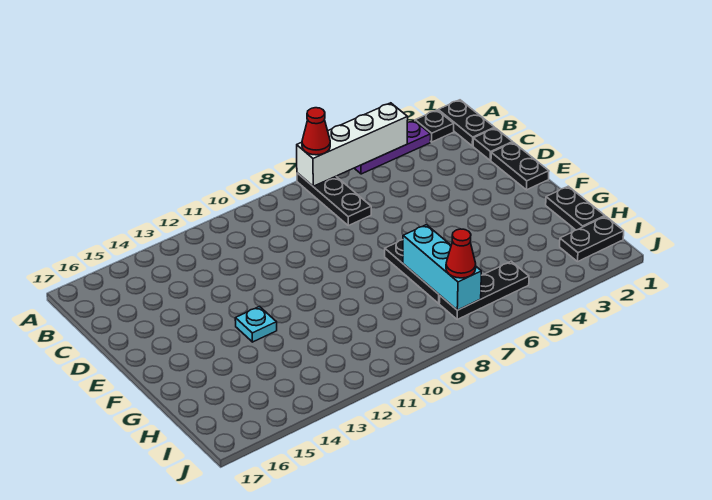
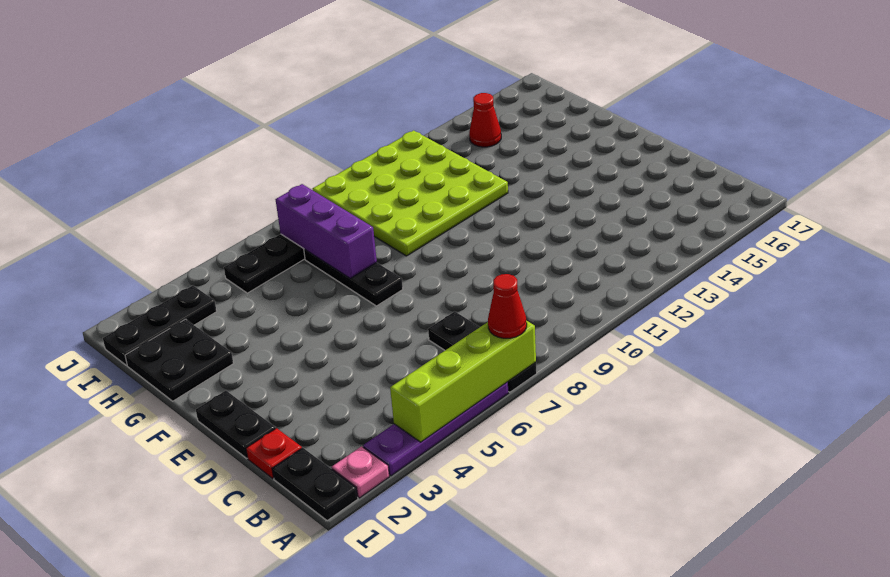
black 1x1 plate [415,110,454,142] -> pink 1x1 plate [332,446,389,498]
purple 1x3 plate [354,120,431,174] -> purple 1x4 plate [363,382,508,476]
white 1x4 brick [297,103,408,186] -> lime 1x4 brick [390,320,536,442]
black 1x1 plate [473,128,512,160] -> red 1x1 plate [246,428,302,478]
cyan 1x1 plate [235,306,277,342] -> none
black 1x2 plate [546,186,605,230] -> black 2x2 plate [125,319,233,401]
cyan 1x3 brick [403,225,481,310] -> purple 1x3 brick [276,184,377,278]
none -> lime 4x4 plate [313,130,508,256]
black 1x2 plate [560,216,624,262] -> black 1x3 plate [103,285,217,365]
red 1x1 cone [446,229,476,278] -> red 1x1 cone moved to [469,93,501,147]

